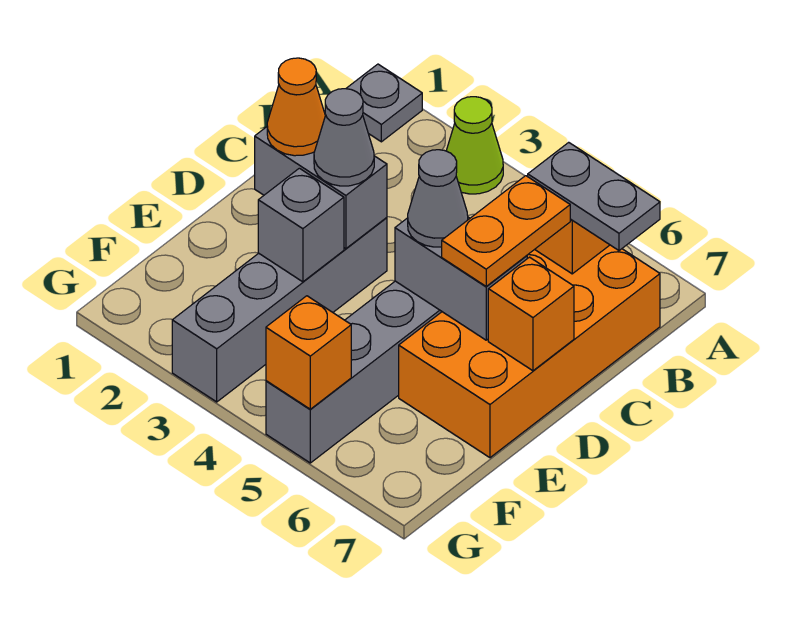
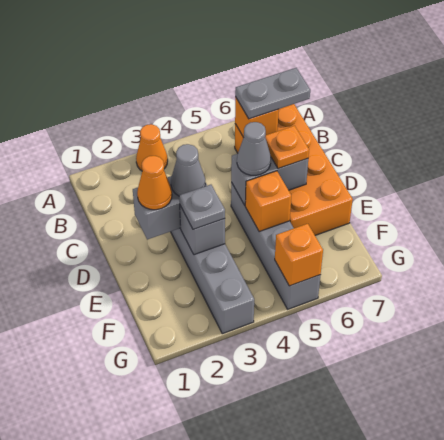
grey 1x1 plate [346,64,422,142] -> grey 1x1 plate moved to [179,185,225,229]
lime 1x1 cone [446,97,503,194] -> orange 1x1 cone [136,124,168,171]
orange 1x2 plate [442,176,570,286] -> orange 1x1 plate [265,126,309,169]
orange 1x1 brick [488,257,574,371] -> orange 1x1 brick moved to [245,171,291,232]

